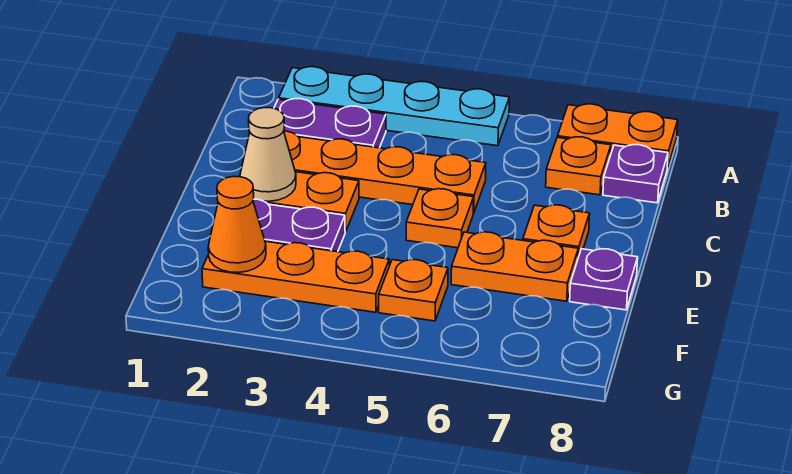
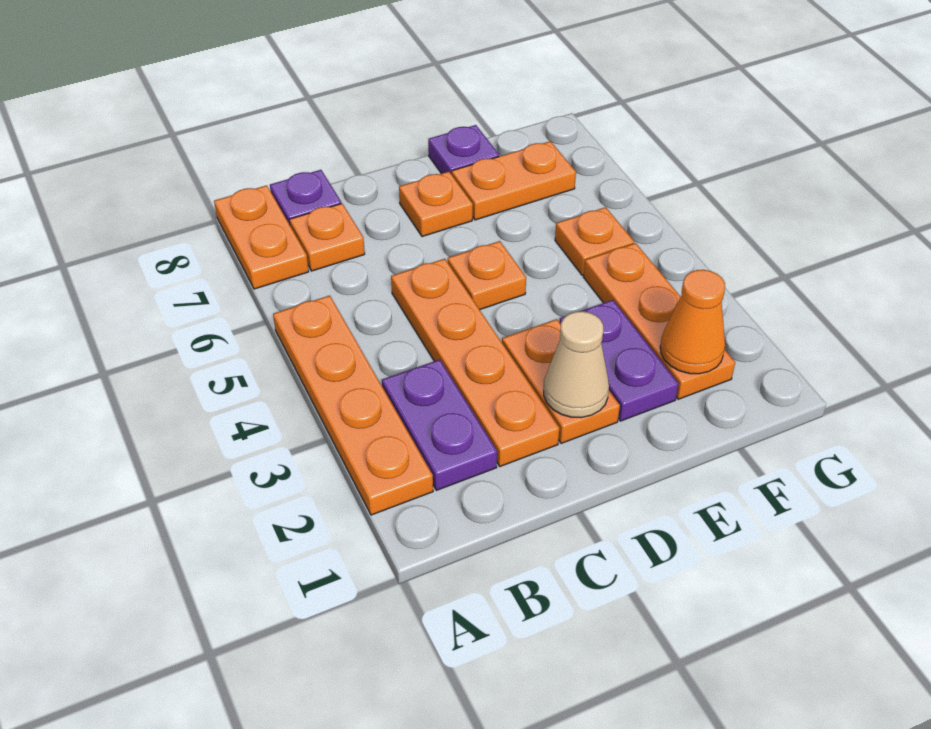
cyan 1x4 plate [279,67,509,146] -> orange 1x4 plate [273,296,433,515]
orange 1x2 plate [451,232,578,301] -> orange 1x2 plate turned to [452,141,576,220]

